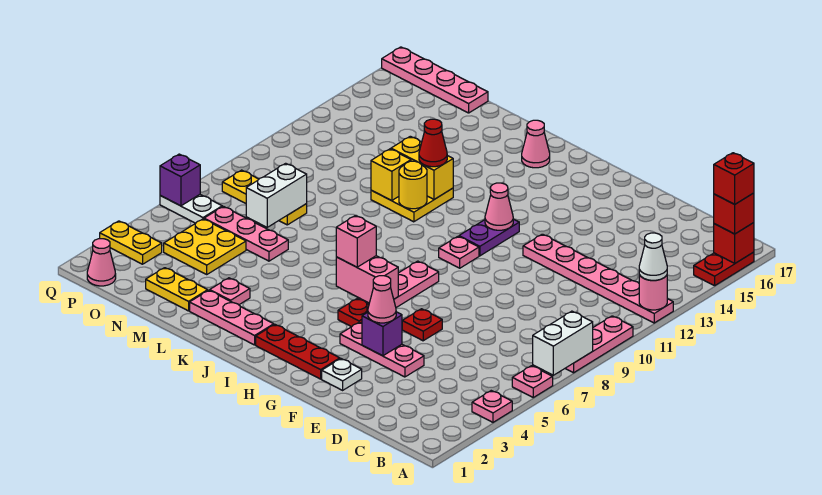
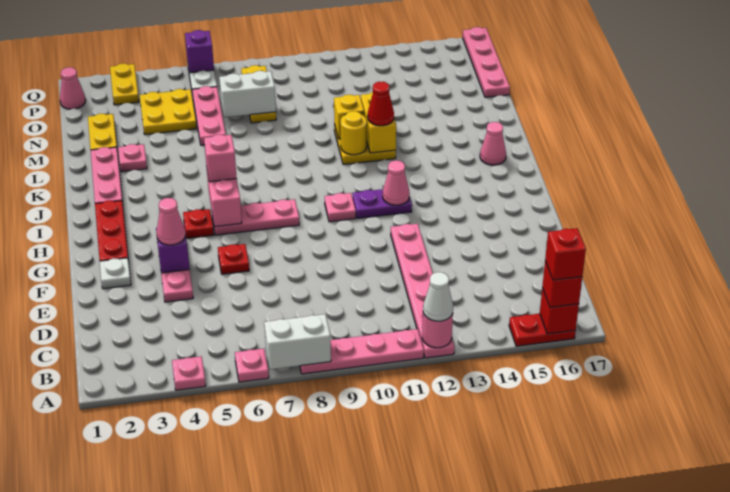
pink 1x3 plate [565,316,633,373] -> pink 1x4 plate [300,329,424,374]

